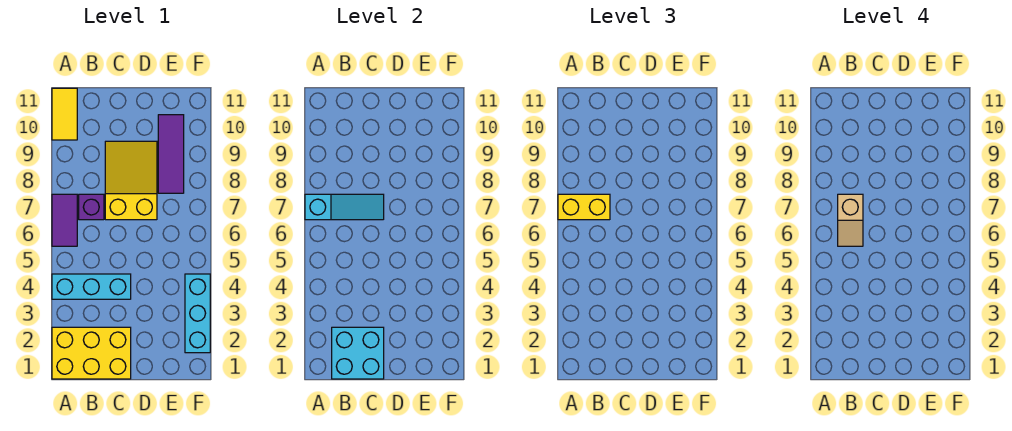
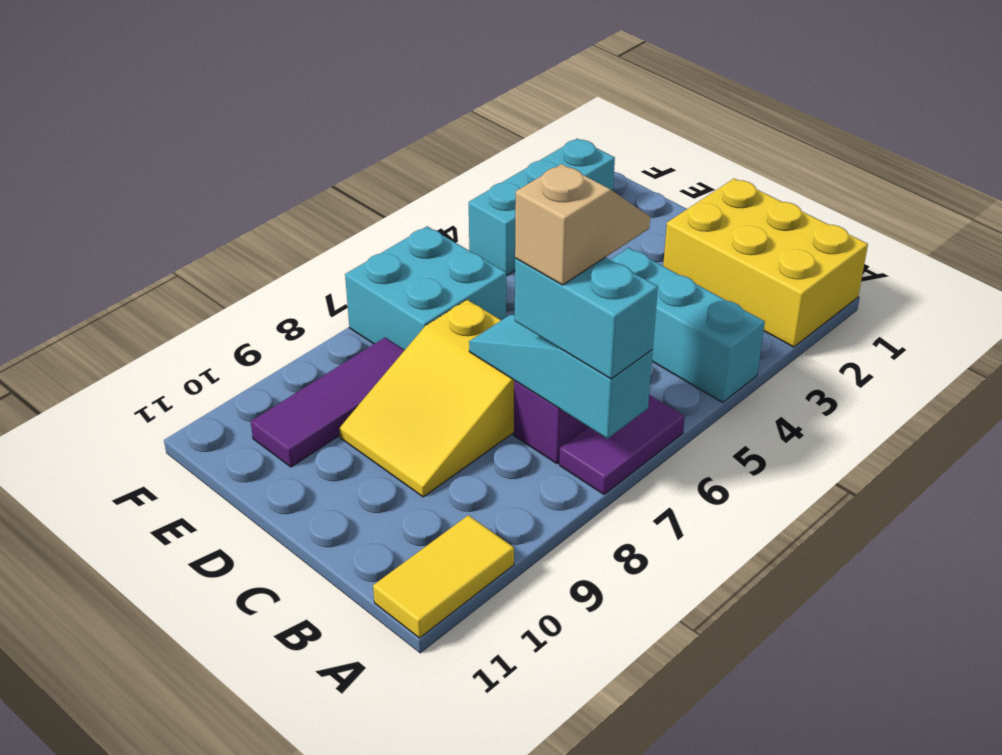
yellow 1x2 brick [558,194,610,220] -> cyan 1x2 brick [515,257,658,379]
cyan 2x2 brick [332,327,384,379] -> cyan 2x2 brick moved to [345,226,506,350]

